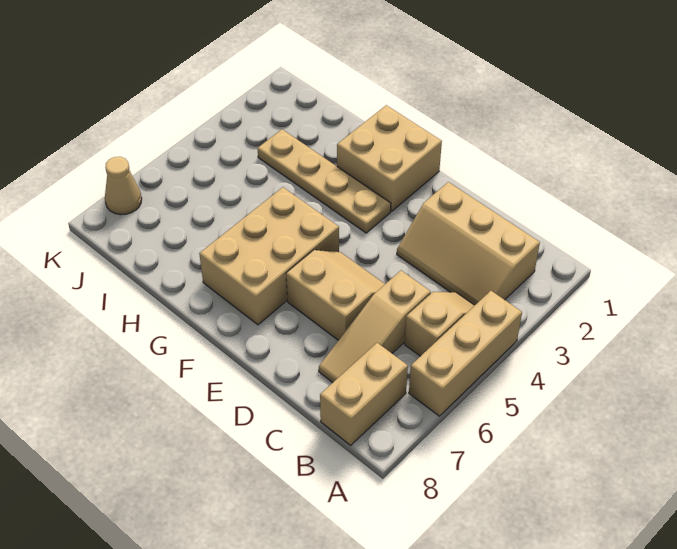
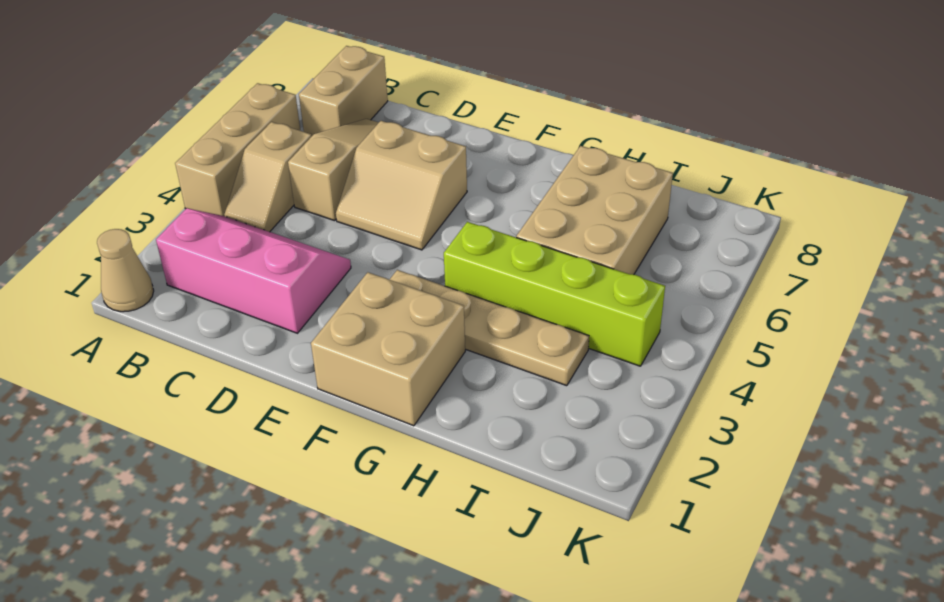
tan 2x3 slope [397,182,540,305] -> pink 2x3 slope [156,208,351,333]
tan 2x3 brick [199,187,339,325] -> tan 2x3 brick moved to [516,146,673,274]
none -> lime 1x4 brick [444,222,665,366]
tan 1x1 cone [105,157,142,215] -> tan 1x1 cone moved to [97,229,154,312]

